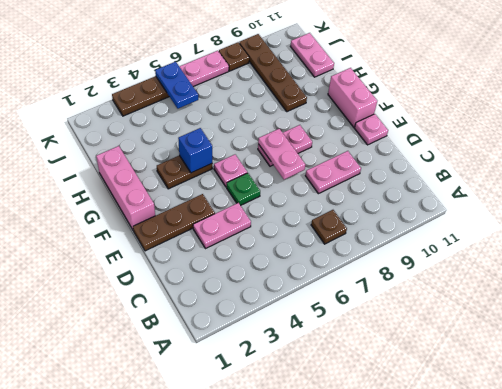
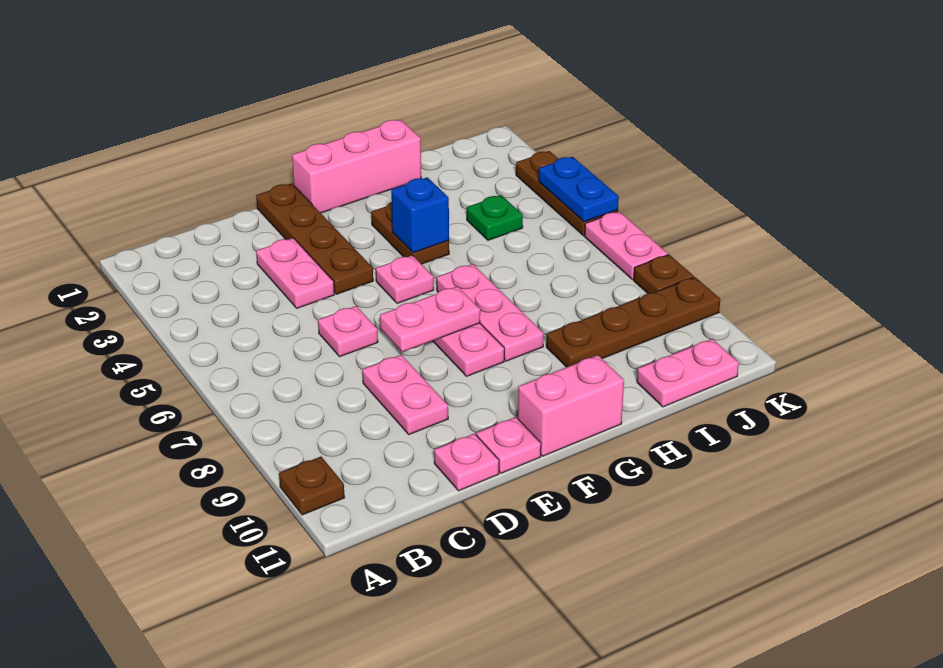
brown 1x1 plate [311,210,347,244] -> brown 1x1 plate moved to [279,457,345,515]
none -> pink 1x1 plate [318,306,378,357]
none -> pink 1x1 plate [434,434,499,491]
brown 1x3 plate [133,194,215,251] -> brown 1x4 plate [256,183,373,294]
green 1x1 plate [227,173,260,205] -> green 1x1 plate moved to [467,195,523,240]
none -> pink 1x3 plate [437,264,544,361]
blue 1x2 plate [155,62,198,109] -> blue 1x2 plate turned to [539,157,619,222]

